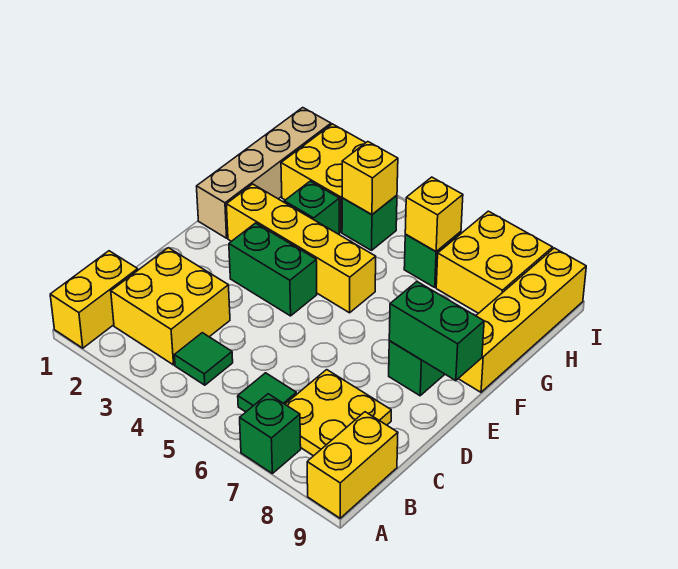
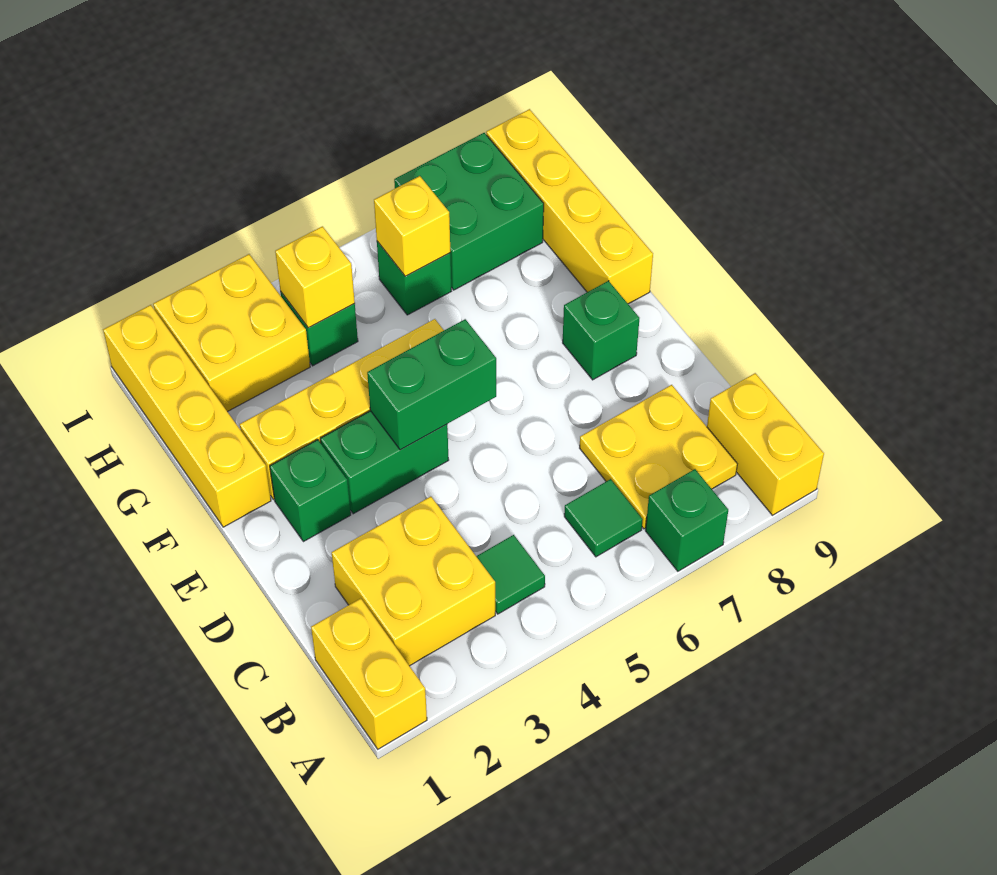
green 1x2 brick [389,282,484,381] -> green 1x2 brick moved to [367,319,496,450]
tan 1x4 brick [197,108,331,238] -> yellow 1x4 brick [103,305,271,527]
green 1x1 brick [284,181,339,234] -> green 1x1 brick moved to [270,440,351,542]
yellow 2x2 brick [436,211,553,313] -> green 2x2 brick [394,133,544,290]

